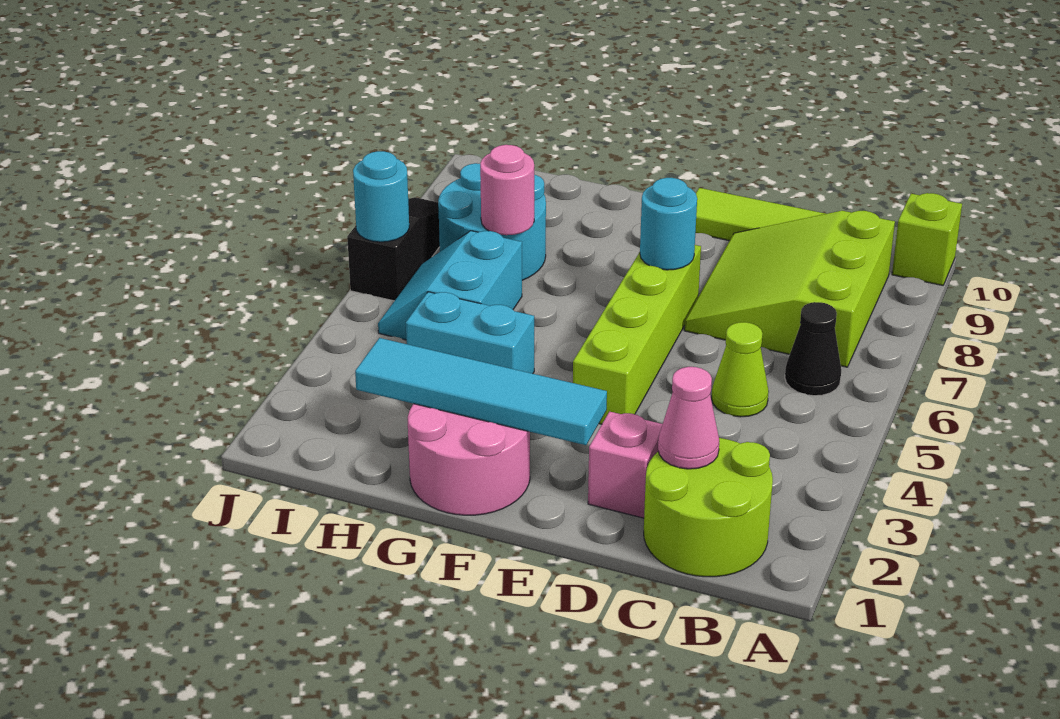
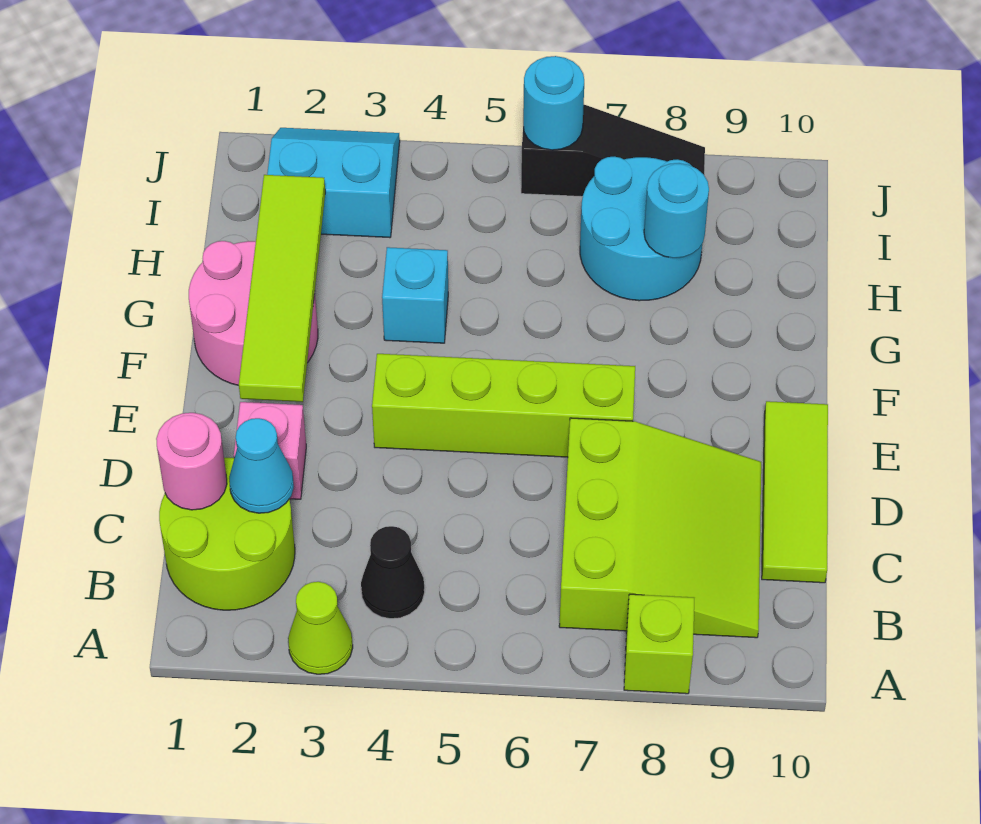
lime 1x1 brick [892,193,962,285] -> lime 1x1 brick moved to [624,594,694,694]
black 1x1 cone [785,302,841,396] -> black 1x1 cone moved to [361,526,425,619]
lime 3x3 slope [684,211,895,367] -> lime 3x3 slope turned to [559,418,761,638]
pink 1x1 cone [658,367,719,469] -> cyan 1x1 cone [229,418,294,513]
lime 1x1 cone [712,322,769,417] -> lime 1x1 cone moved to [288,582,353,674]
cyan 1x4 tile [355,338,607,445] -> lime 1x4 tile [239,175,325,402]
cyan 1x1 round brick [640,178,697,270] -> cyan 1x1 round brick moved to [644,163,709,258]
cyan 1x2 brick [406,292,534,374] -> cyan 1x1 brick [382,247,448,343]
cyan 2x2 slope [378,231,522,340] -> cyan 2x2 slope moved to [267,128,400,238]
pink 1x1 round brick [480,145,534,235] -> pink 1x1 round brick moved to [156,413,227,510]

